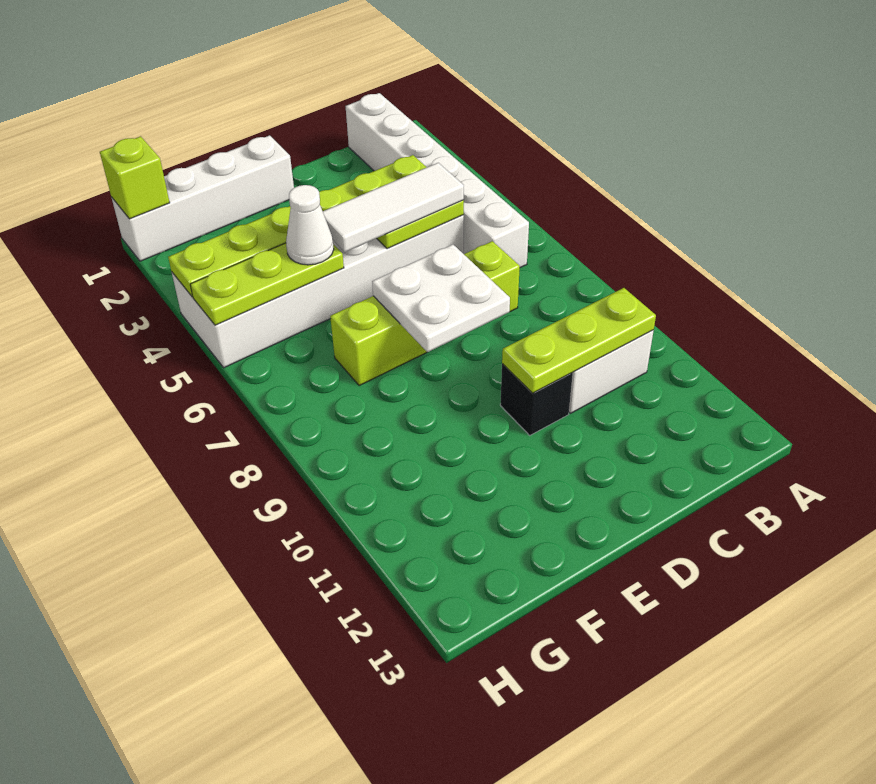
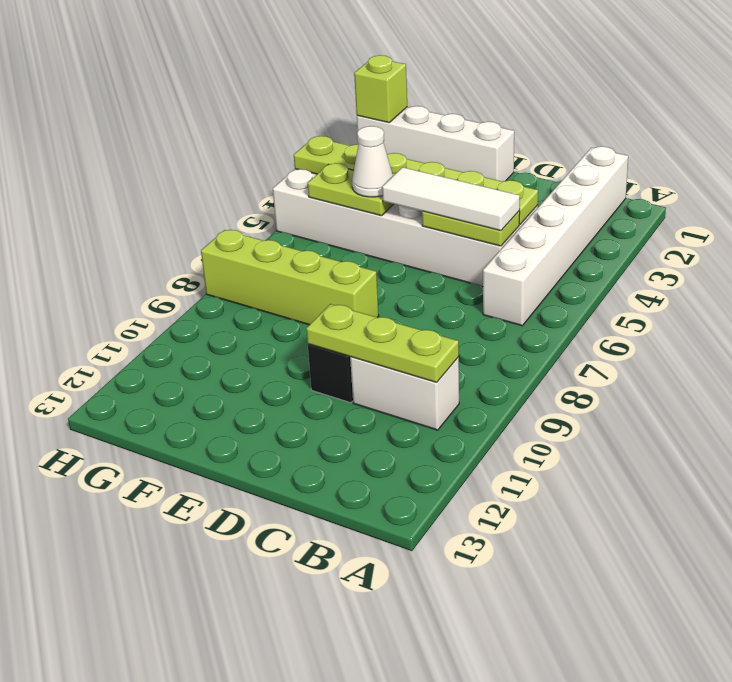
lime 1x4 brick [330,241,520,386] -> lime 1x4 brick moved to [201,230,379,325]
white 2x2 plate [372,245,510,352] -> none
lime 1x3 plate [190,243,344,325] -> lime 1x2 plate [308,163,393,216]

